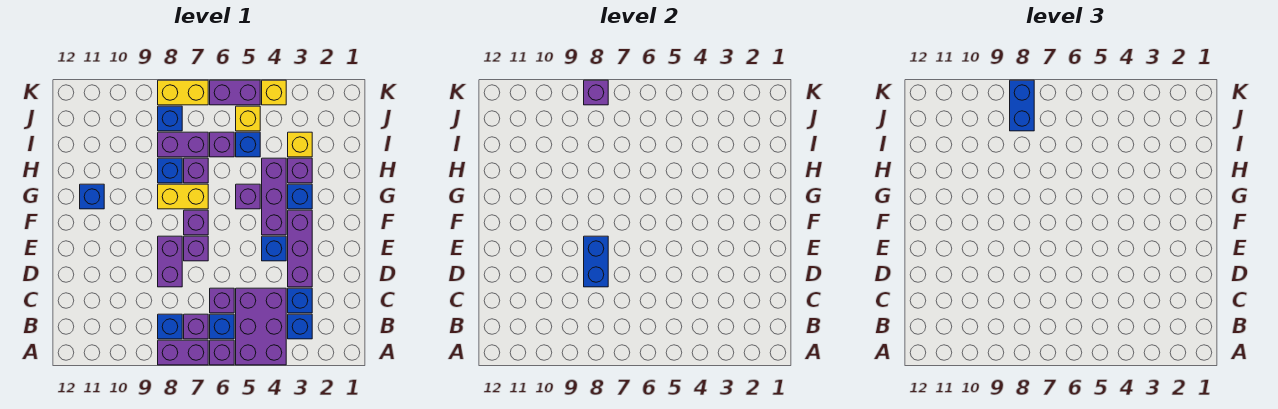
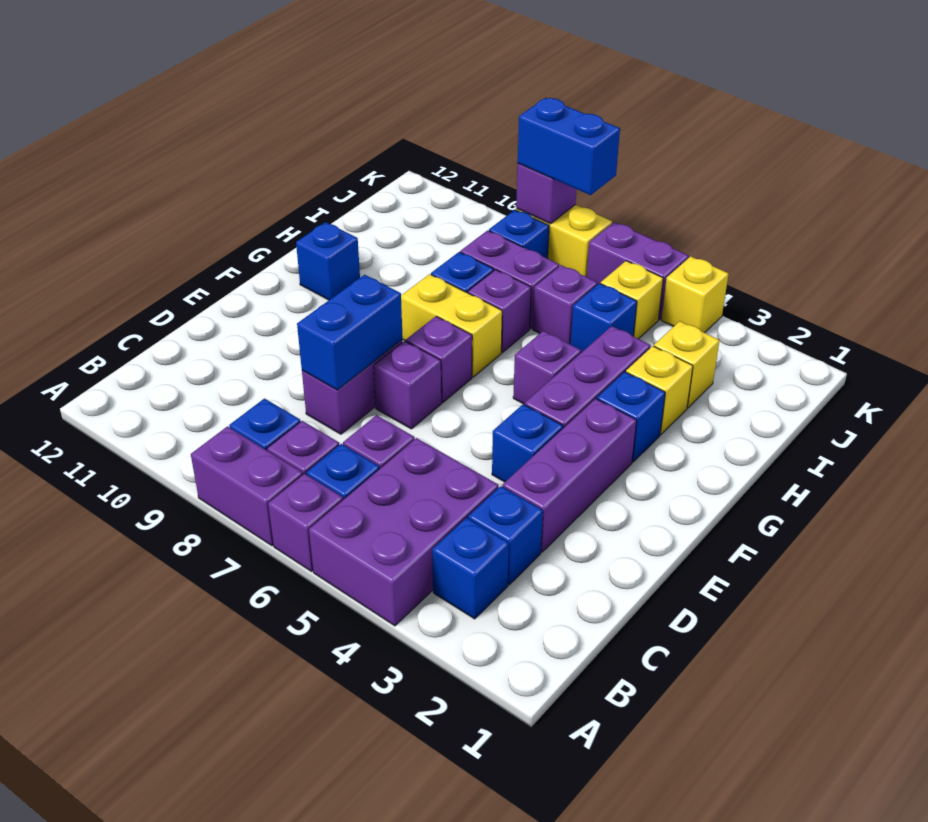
purple 1x1 brick [288,158,312,183] -> yellow 1x1 brick [626,346,693,434]
blue 1x2 brick [1010,80,1034,131] -> blue 1x2 brick turned to [518,98,620,195]

